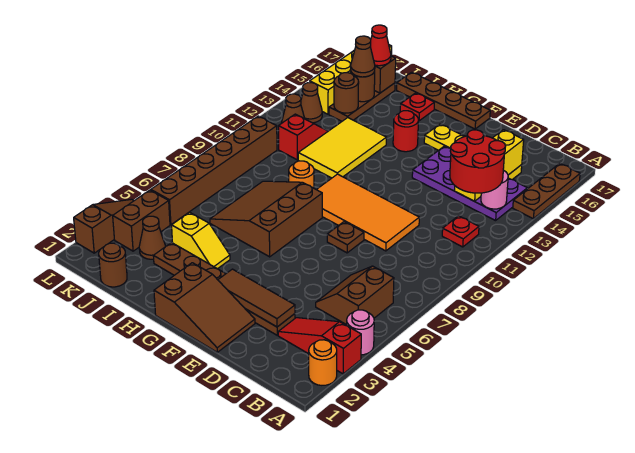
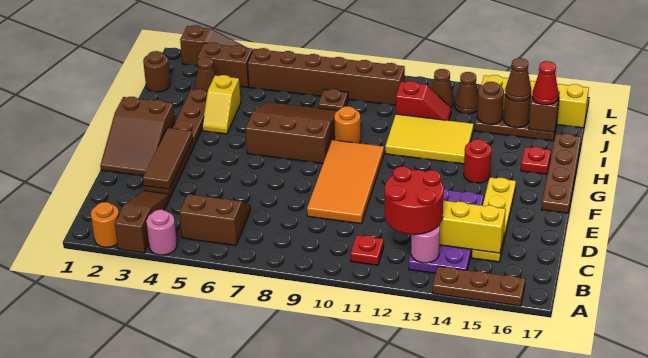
red 1x3 slope [278,318,361,374] -> brown 1x3 slope [115,191,170,253]
brown 1x1 plate [327,222,364,253] -> brown 1x1 plate moved to [318,89,348,111]

